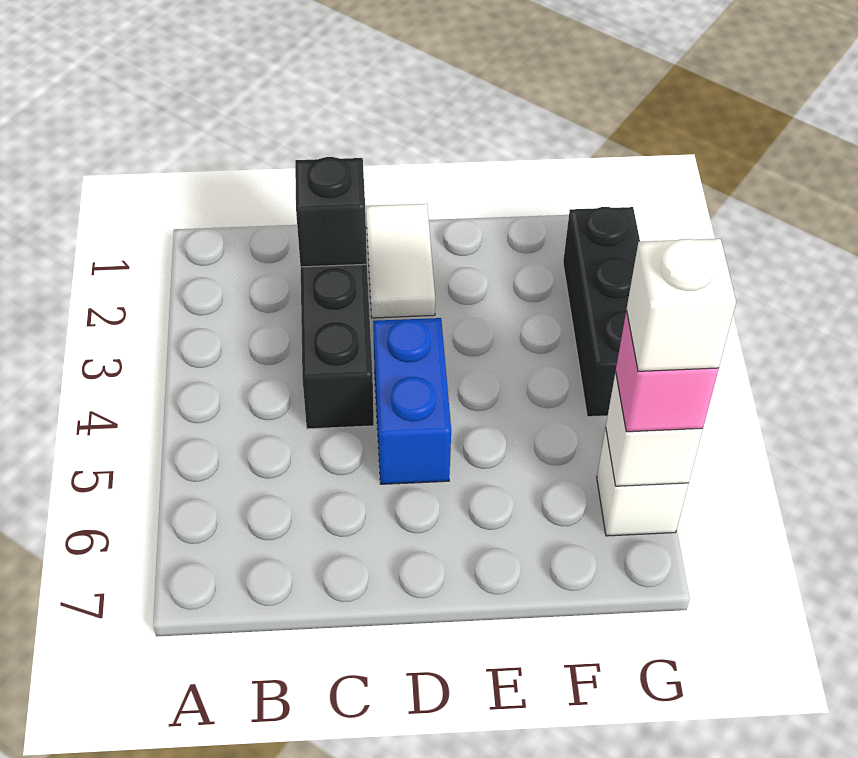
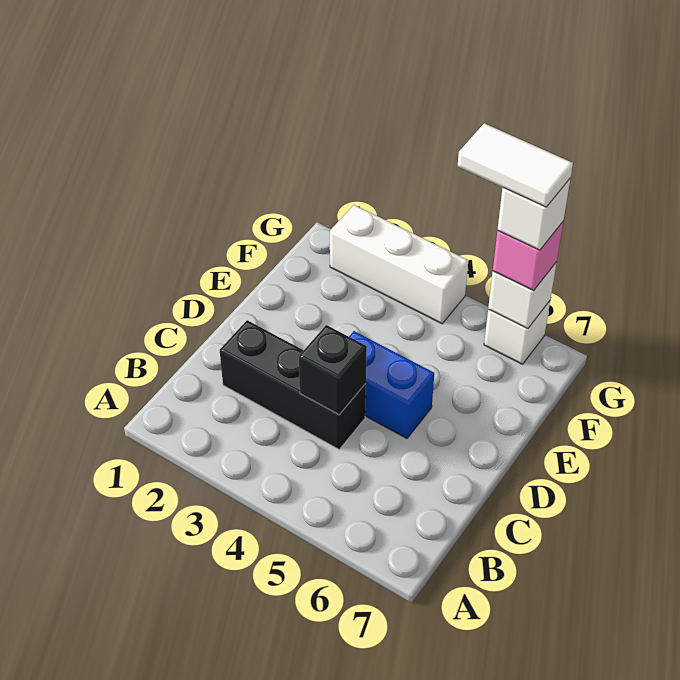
black 1x1 brick [295,157,367,267] -> black 1x1 brick moved to [299,325,367,415]
white 1x2 tile [366,204,435,318] -> white 1x2 tile moved to [458,123,573,207]
black 1x3 brick [563,207,640,417] -> white 1x3 brick [330,205,468,324]

